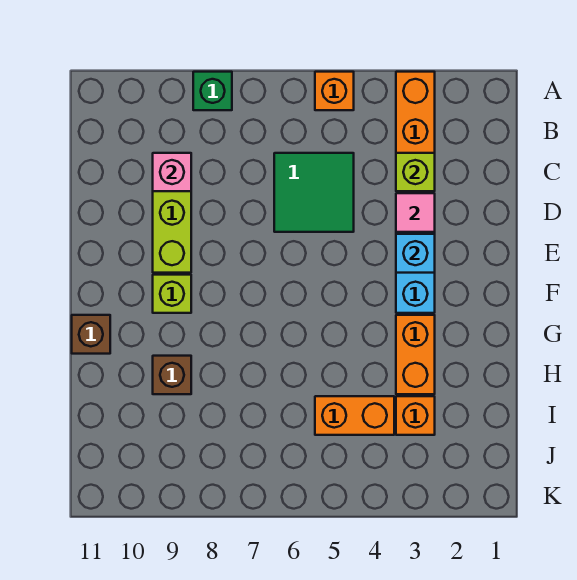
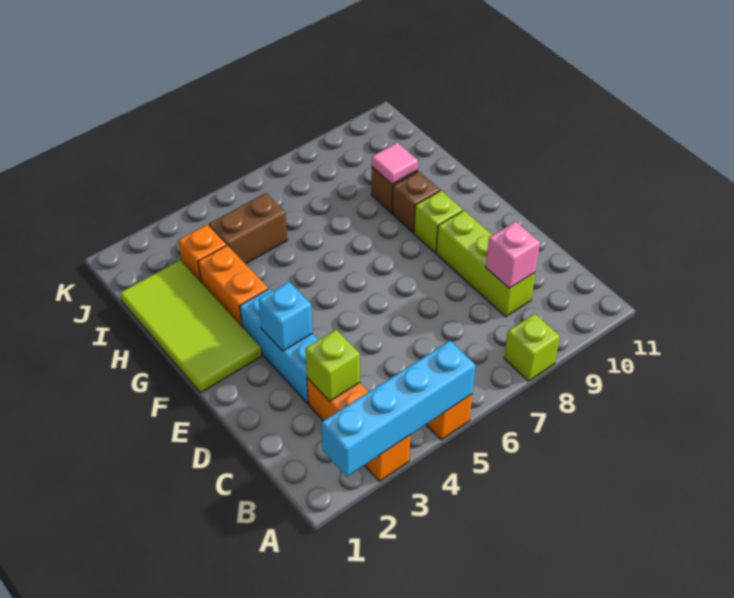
none -> cyan 1x4 brick [321,341,475,476]
green 1x1 brick [193,72,232,110] -> lime 1x1 brick [504,314,560,381]
green 2x2 tile [274,153,354,232] -> none
pink 1x1 tile [396,193,435,232] -> pink 1x1 tile moved to [372,143,418,184]
none -> lime 2x4 tile [120,260,262,393]
brown 1x1 brick [72,315,110,354] -> brown 1x1 brick moved to [392,171,440,233]
orange 1x2 brick [315,396,394,435] -> brown 1x2 brick [209,193,287,264]

